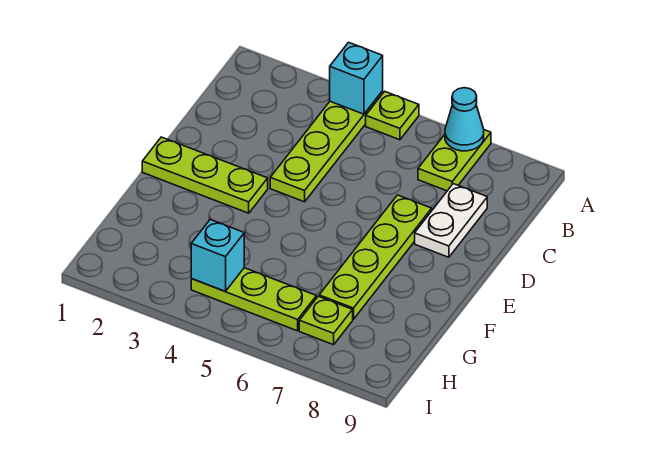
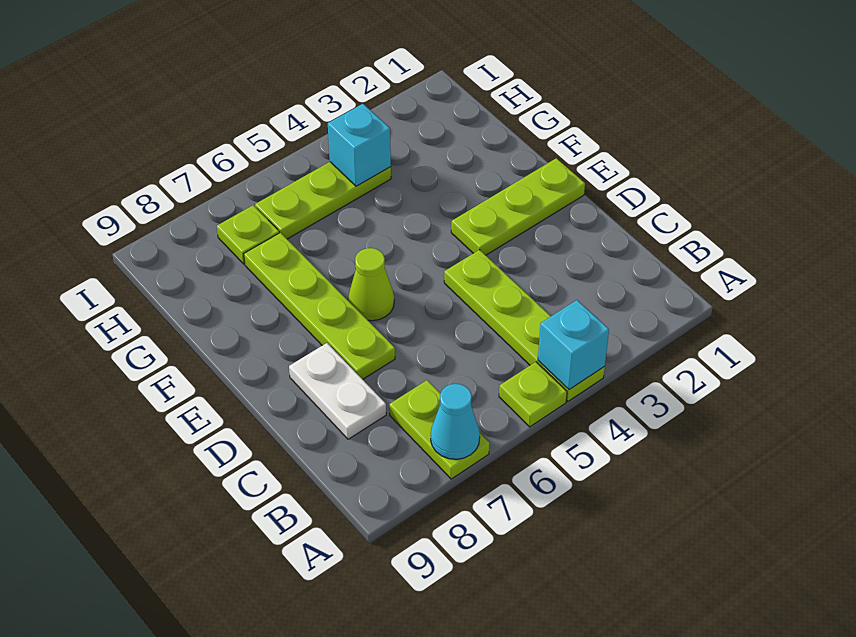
none -> lime 1x1 cone [348,248,394,321]

